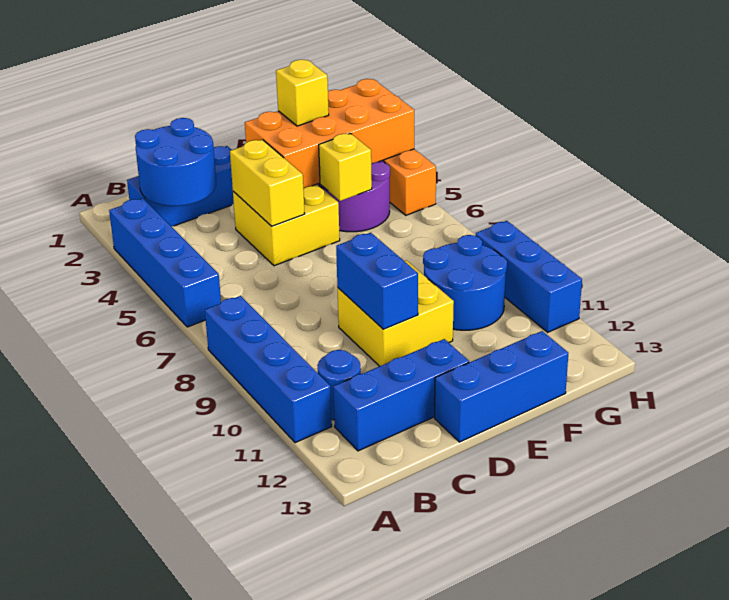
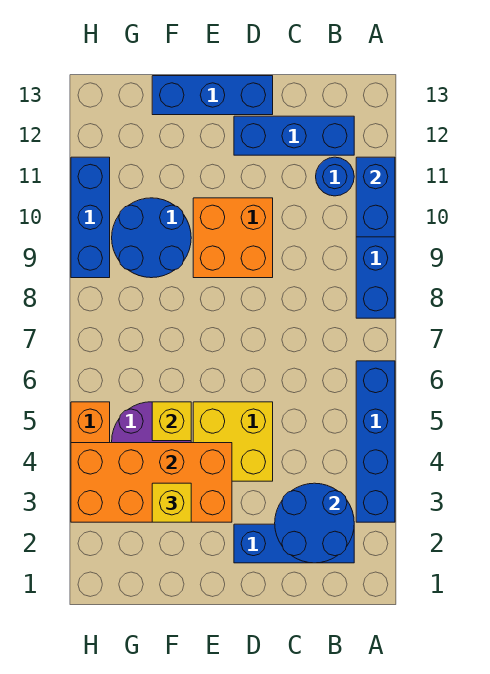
yellow 1x2 brick [230,140,305,226] -> none
yellow 2x2 brick [338,260,454,366] -> orange 2x2 brick [193,198,273,278]
blue 1x2 brick [336,233,418,329] -> blue 1x2 brick moved to [356,157,395,237]

